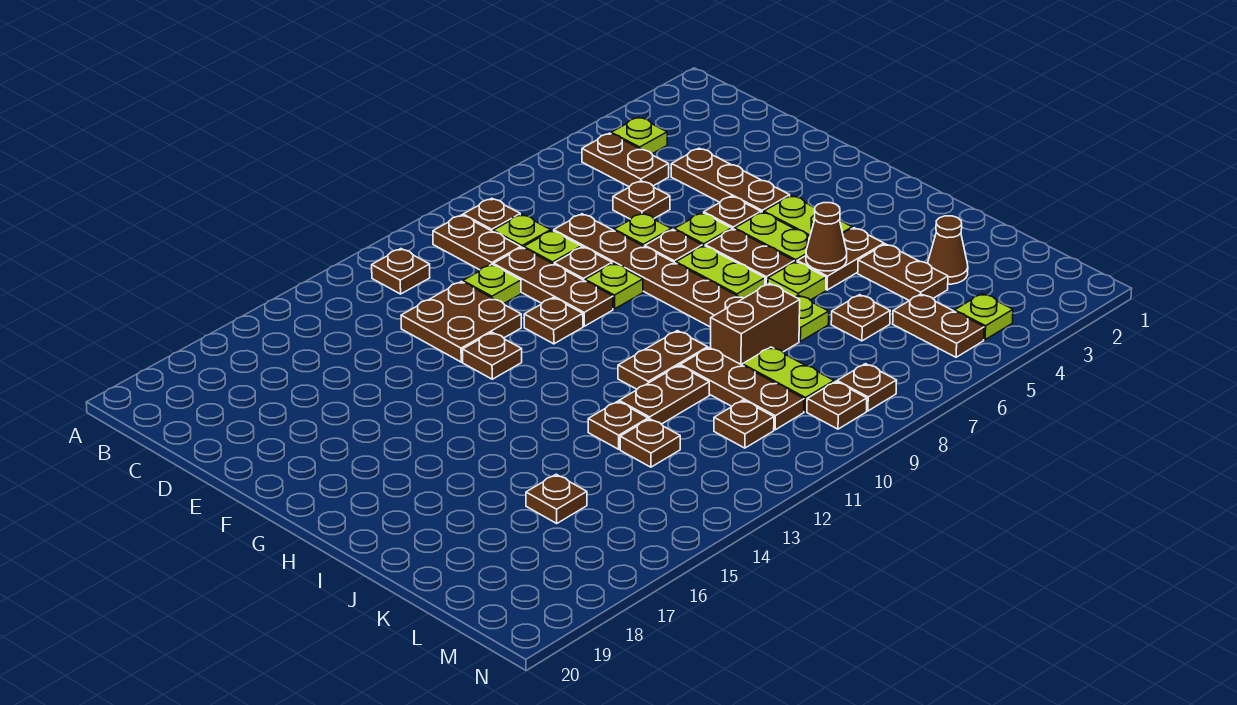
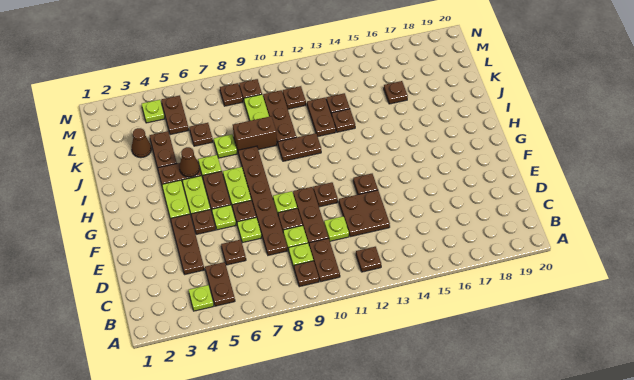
brown 1x2 plate [619,365,709,424] -> brown 1x2 plate turned to [307,98,336,136]

